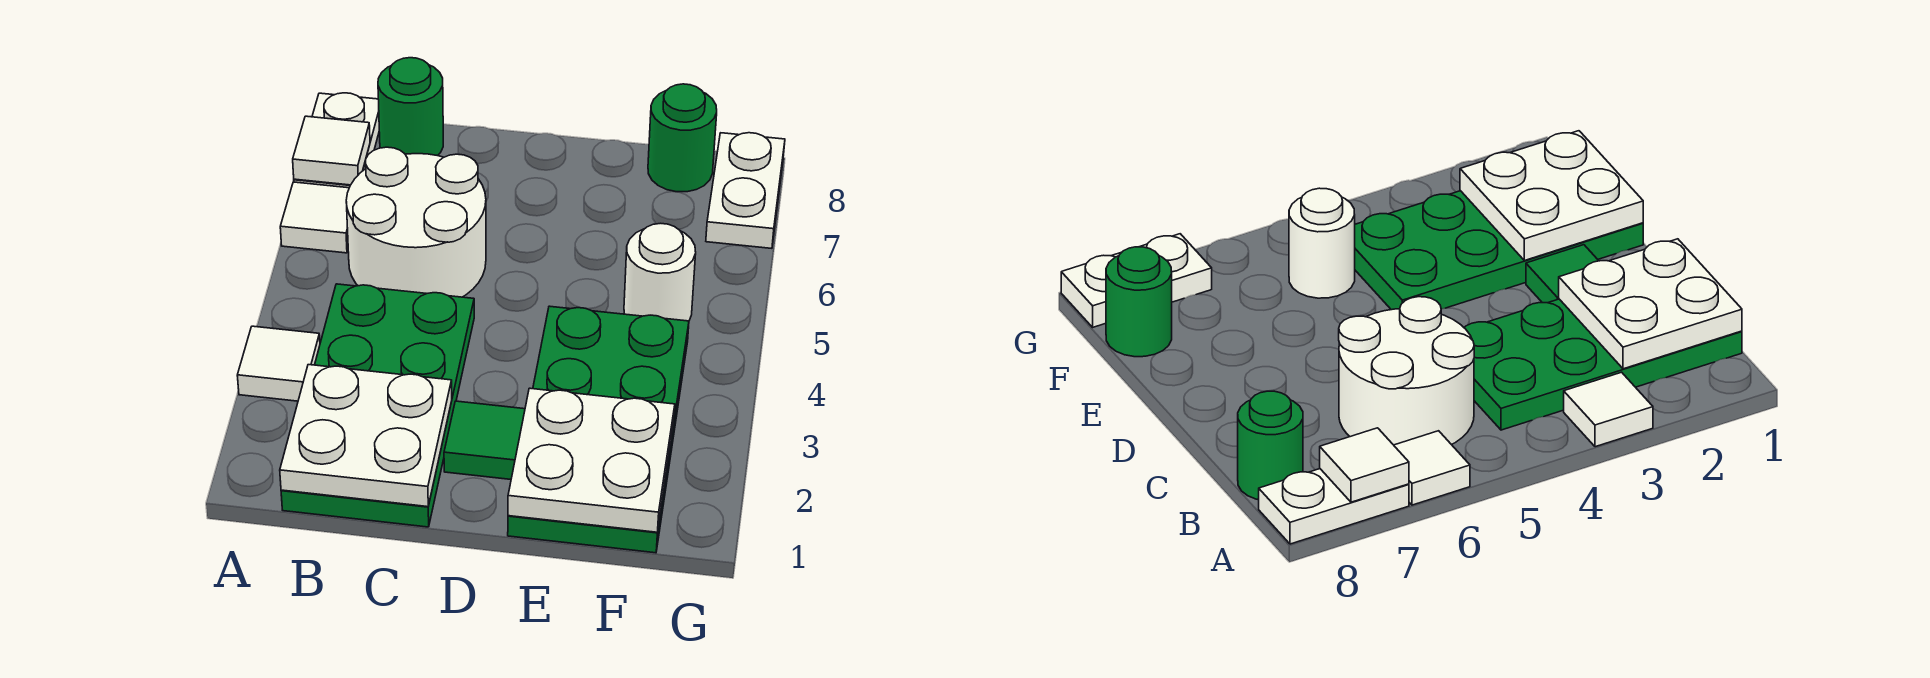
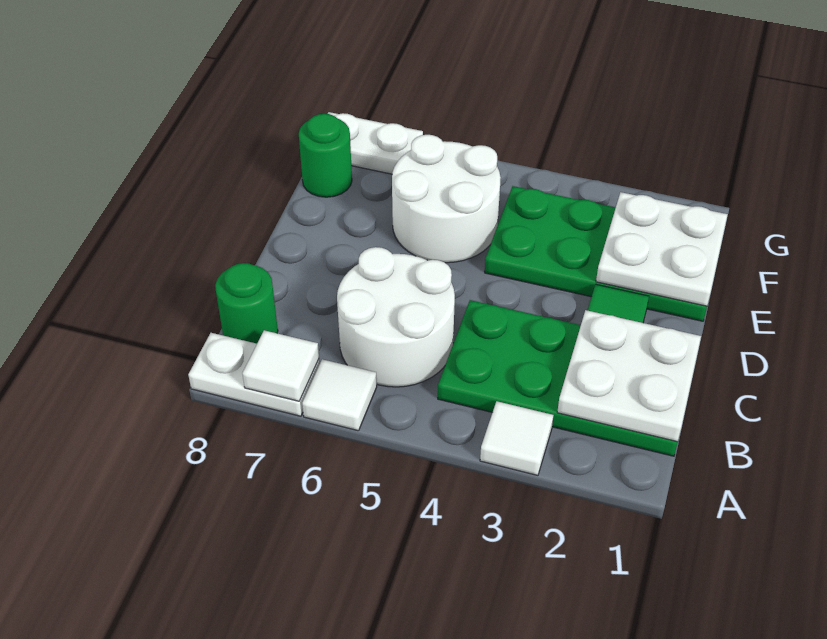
white 1x1 round brick [624,223,696,321] -> white 2x2 round brick [392,135,501,263]

